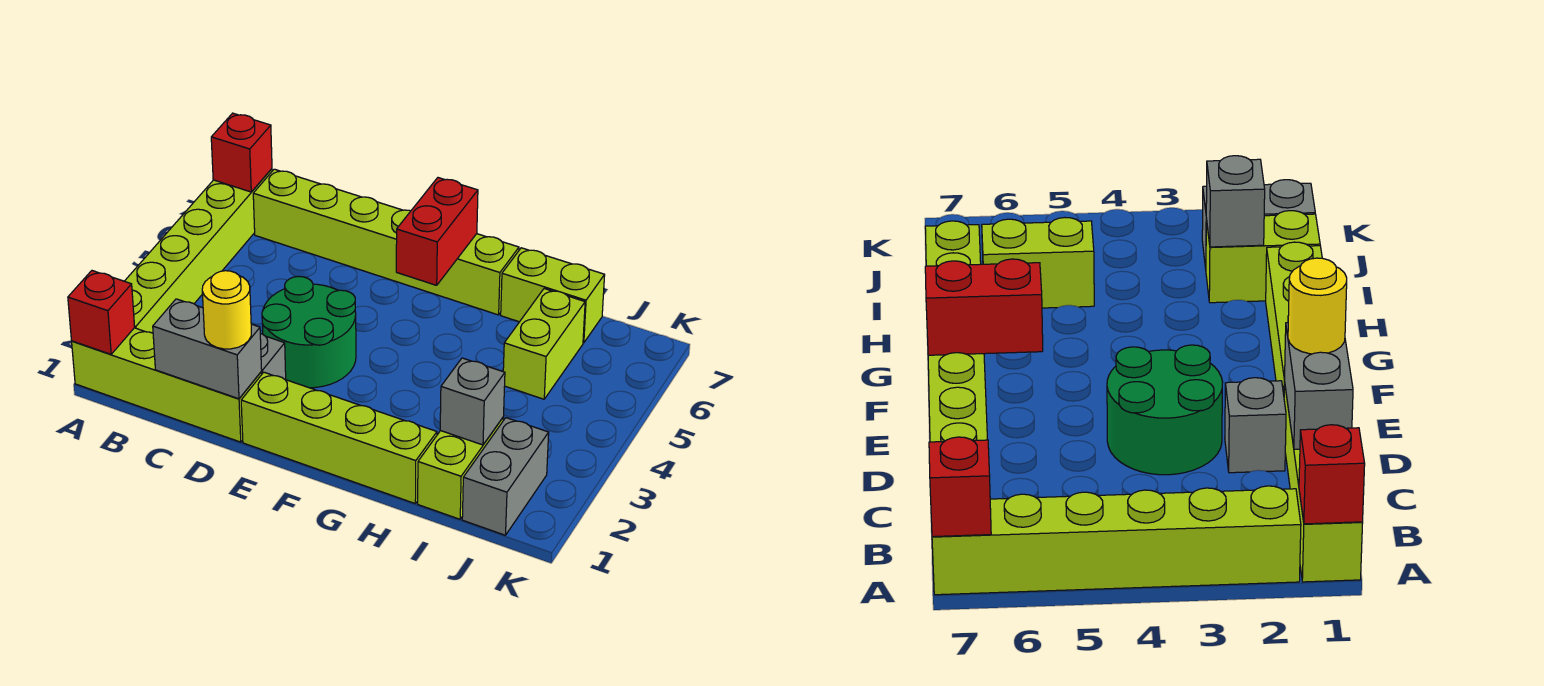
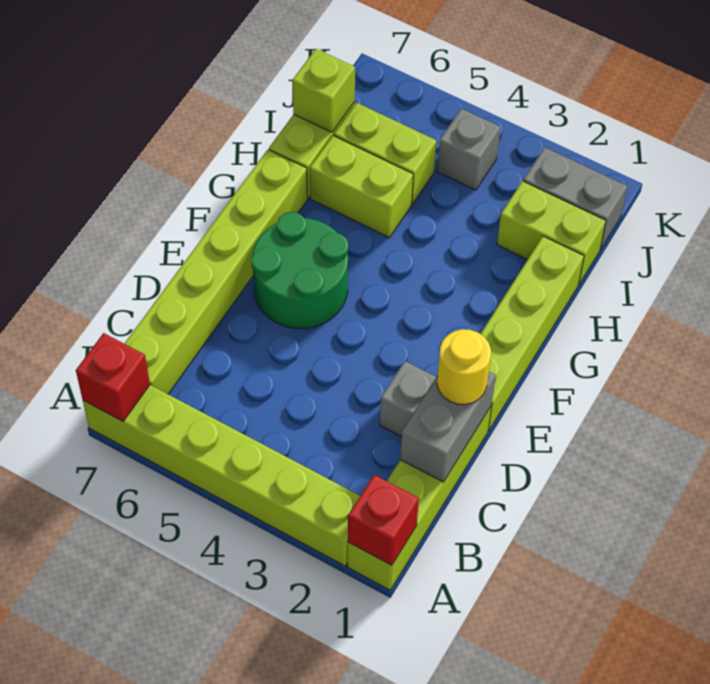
green 2x2 round brick [262,276,356,388] -> green 2x2 round brick moved to [251,212,348,328]
red 1x2 brick [396,178,478,285] -> none
none -> lime 1x2 brick [310,136,413,238]
grey 1x1 brick [440,358,505,445] -> grey 1x1 brick moved to [437,108,500,190]
none -> lime 1x1 brick [292,49,355,132]

